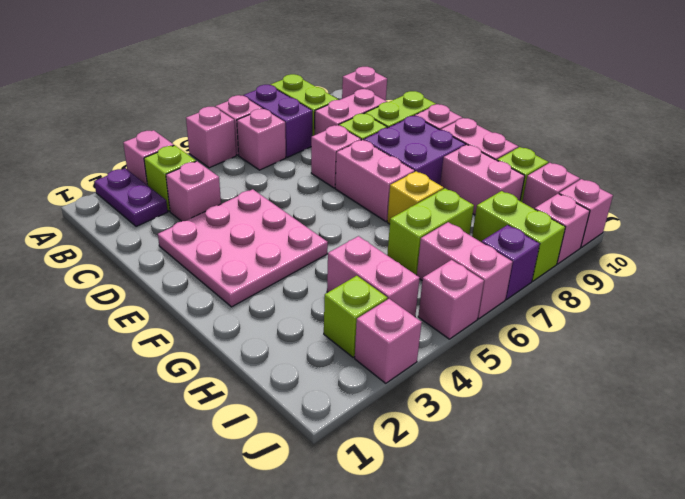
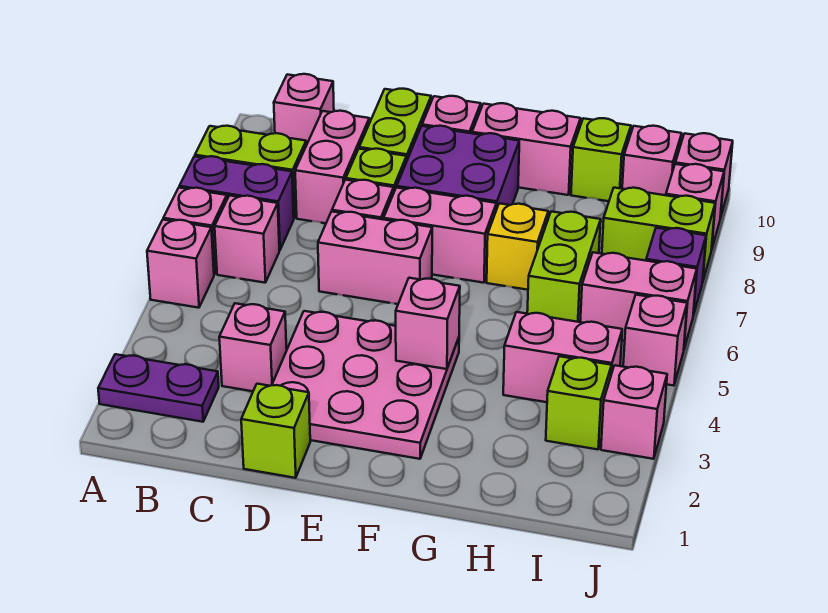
pink 1x1 brick [123,130,174,185] -> pink 1x1 brick moved to [396,278,460,369]
lime 1x1 brick [144,145,196,211] -> lime 1x1 brick moved to [241,384,310,478]
pink 1x2 brick [440,145,525,215] -> pink 1x2 brick moved to [318,211,432,304]

